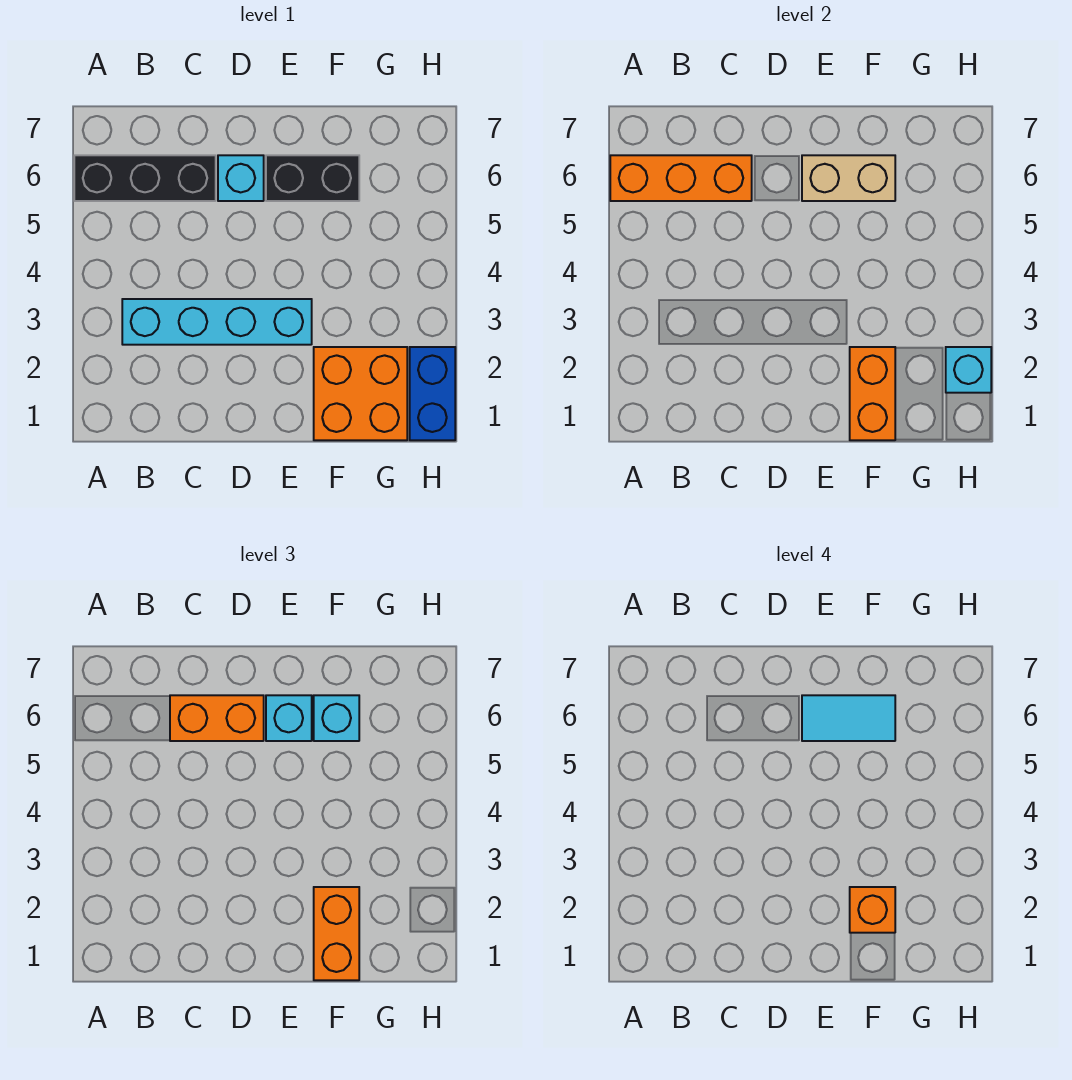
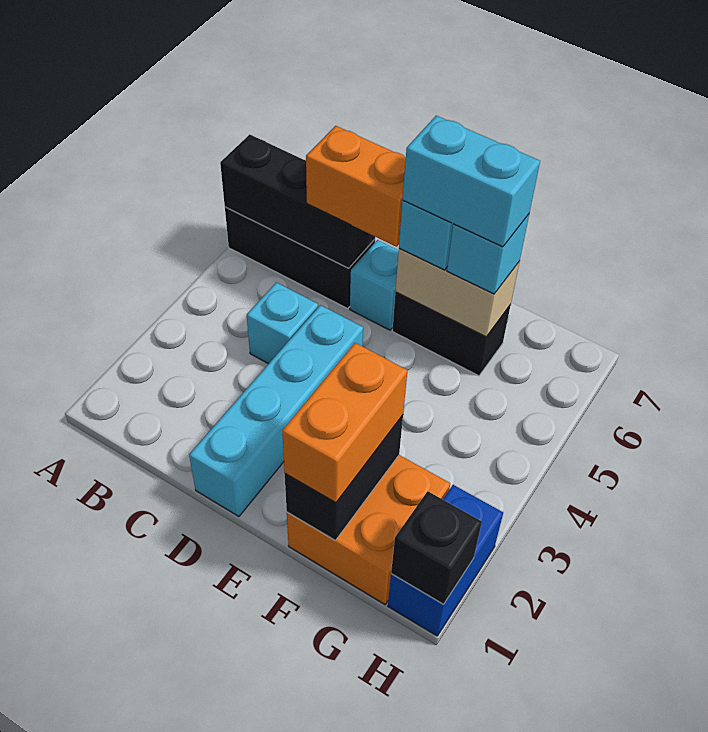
orange 1x3 brick [610,155,752,201] -> black 1x3 brick [220,134,375,268]
cyan 1x4 brick [122,299,312,345] -> cyan 1x4 brick turned to [189,305,363,516]
cyan 1x2 tile [802,695,895,741] -> cyan 1x2 brick [403,116,540,247]
orange 1x2 brick [850,347,895,440] -> black 1x2 brick [285,415,403,540]
orange 1x1 brick [850,887,895,933] -> none
none -> black 1x1 brick [391,491,482,604]
cyan 1x1 brick [946,347,991,393] -> cyan 1x1 brick moved to [247,282,318,364]

